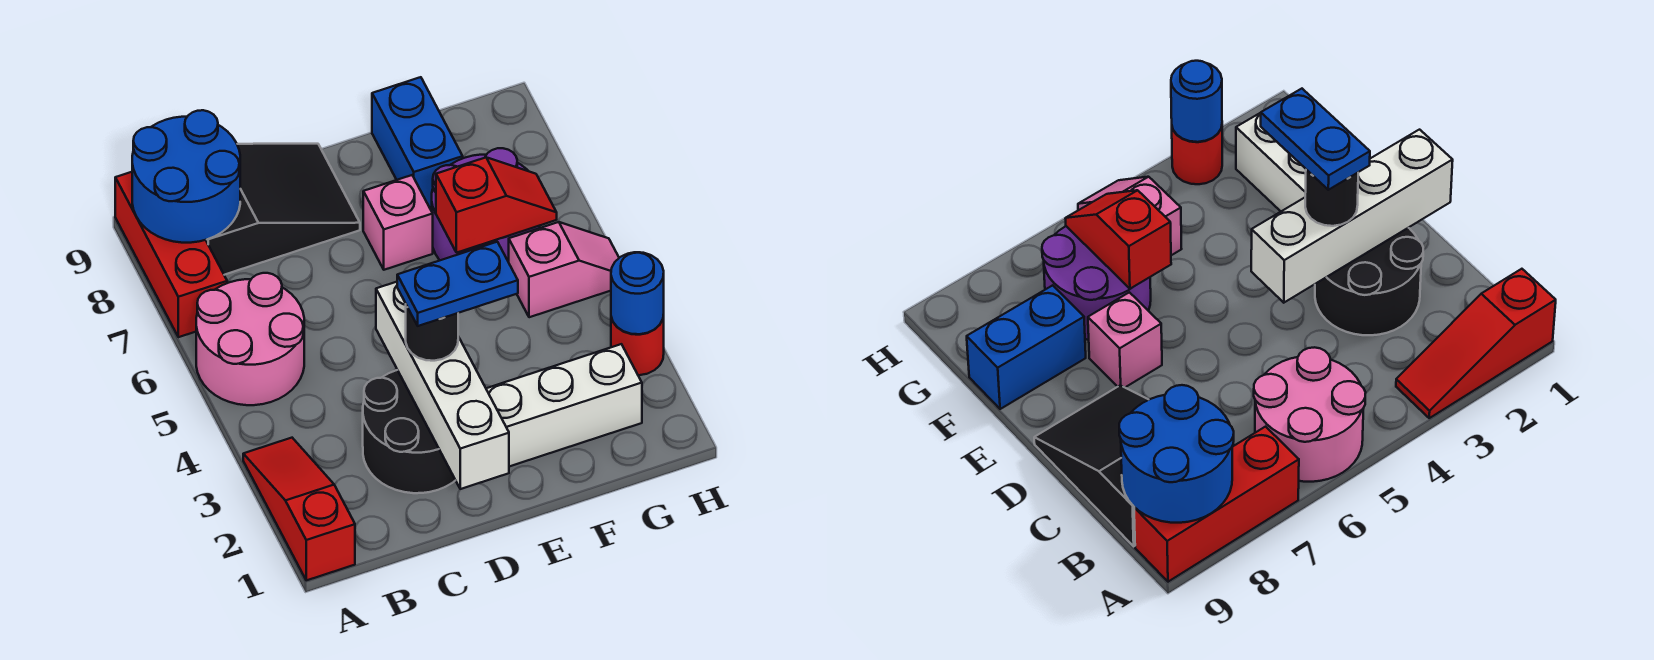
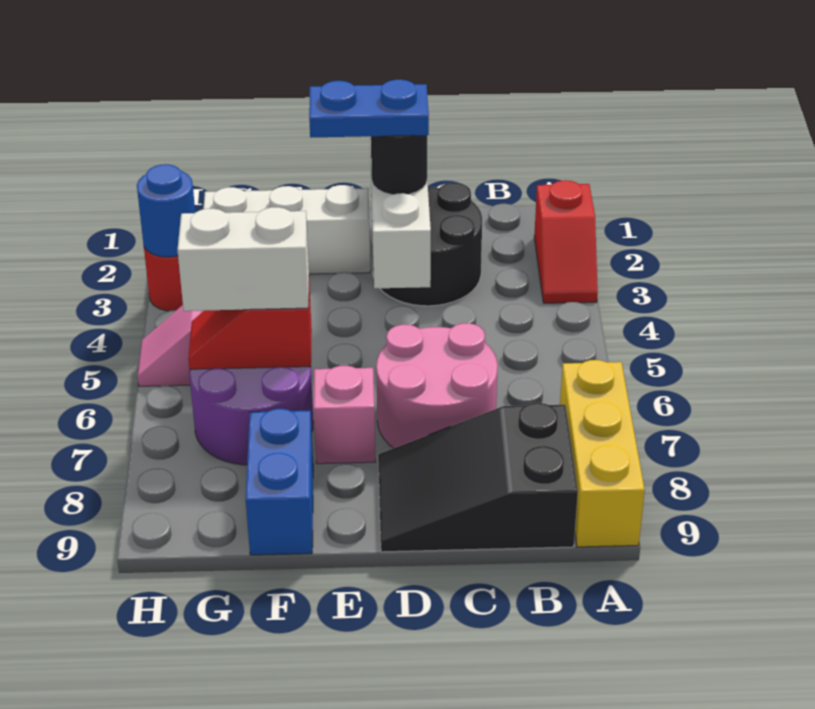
red 1x3 slope [243,438,355,580] -> red 1x2 slope [534,180,598,303]
pink 2x2 round brick [196,273,304,405] -> pink 2x2 round brick moved to [376,323,498,448]
red 1x3 brick [115,172,227,337] -> yellow 1x3 brick [560,360,645,547]
blue 2x2 round brick [132,110,240,243] -> none
none -> white 1x2 brick [177,207,309,311]

